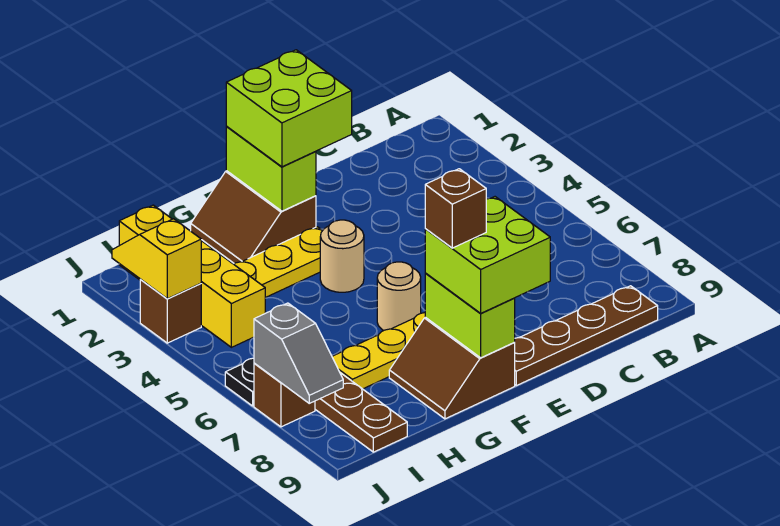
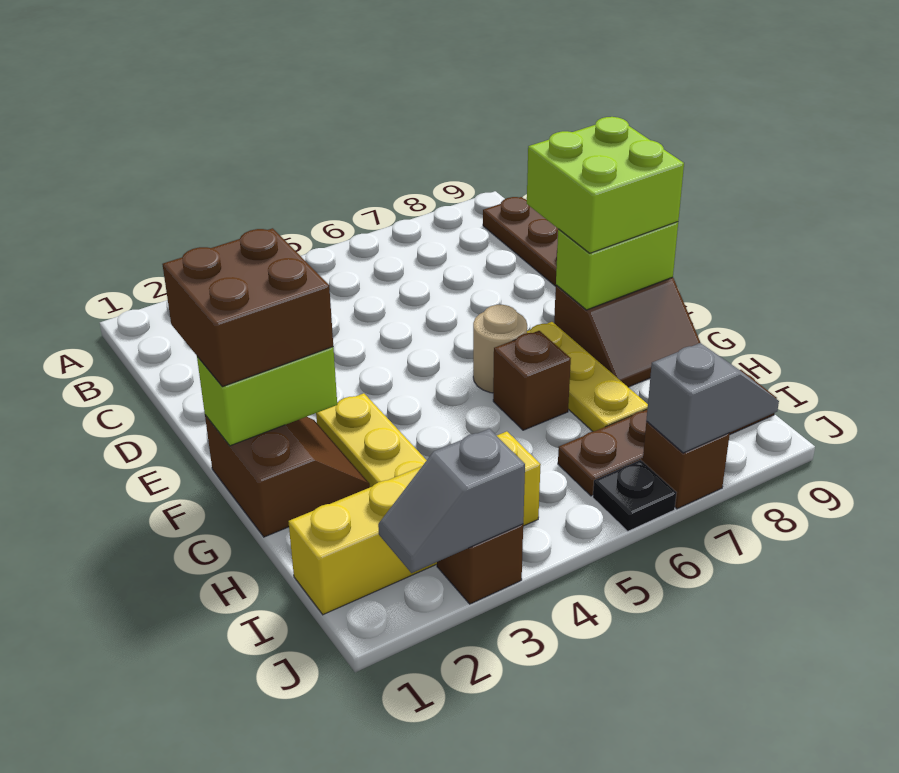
lime 2x2 brick [226,50,352,167] -> brown 2x2 brick [162,228,333,387]
brown 2x2 slope [191,171,316,263] -> brown 2x2 slope turned to [205,415,370,537]
tan 1x1 round brick [320,220,364,292] -> none
brown 1x1 brick [425,169,486,248] -> brown 1x1 brick moved to [493,331,571,430]
yellow 1x2 slope [112,219,201,299] -> grey 1x2 slope [378,429,525,573]

